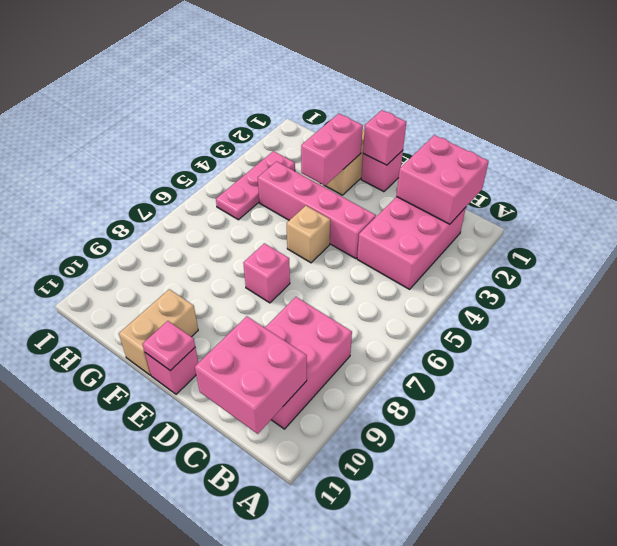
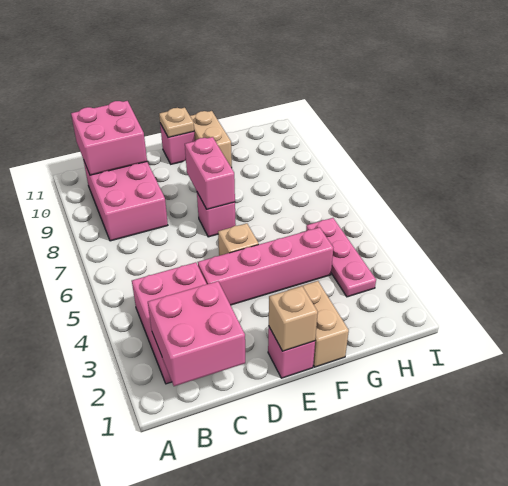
pink 1x1 brick [363,110,406,165] -> tan 1x1 brick [269,286,318,351]
pink 1x1 plate [142,321,195,371] -> tan 1x1 plate [159,108,194,138]
pink 1x2 brick [301,114,363,186] -> pink 1x2 brick moved to [185,137,235,209]

